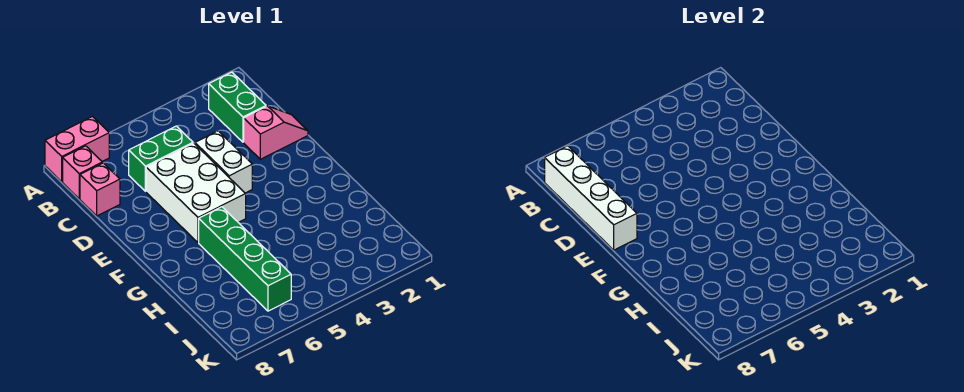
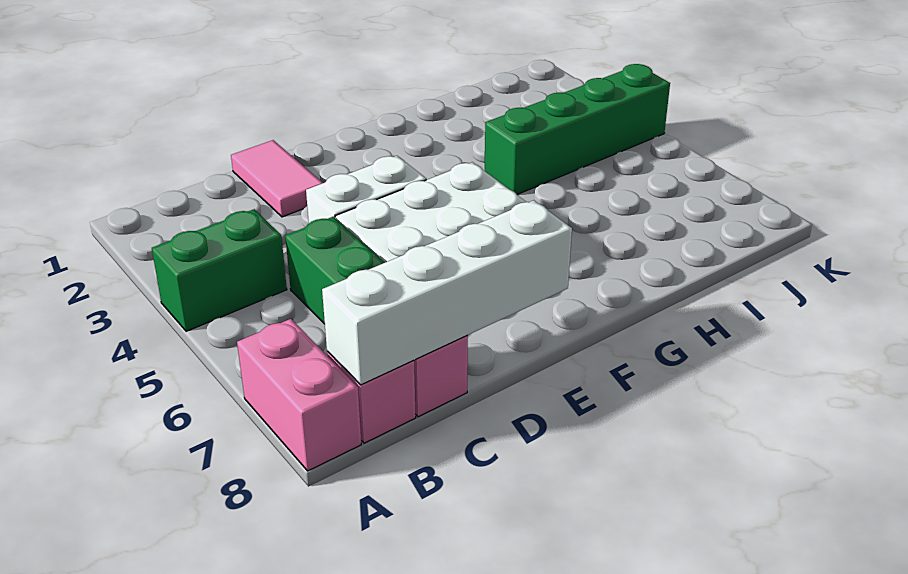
green 1x2 brick [209,72,266,142] -> green 1x2 brick moved to [152,209,287,331]
pink 1x2 slope [244,106,308,159] -> pink 1x2 tile [231,140,323,217]
green 1x4 brick [199,207,291,311] -> green 1x4 brick moved to [485,64,670,194]

